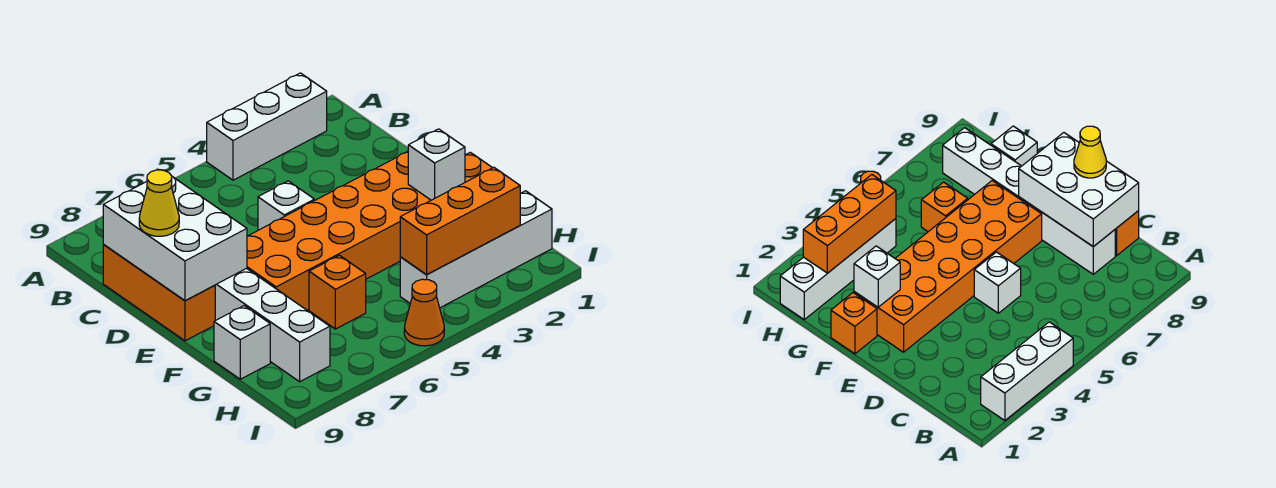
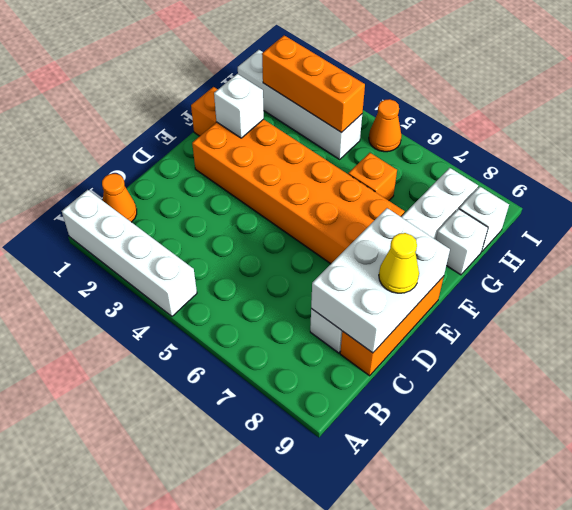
white 1x3 brick [207,73,327,180] -> white 1x4 brick [62,190,197,316]
none -> orange 1x1 cone [102,174,137,222]
white 1x1 brick [258,181,314,230] -> white 1x1 brick moved to [459,187,509,251]

